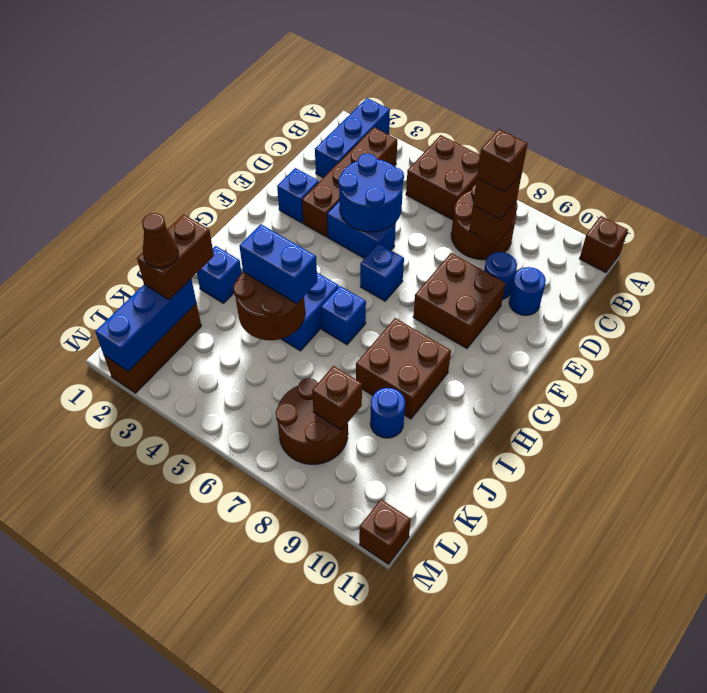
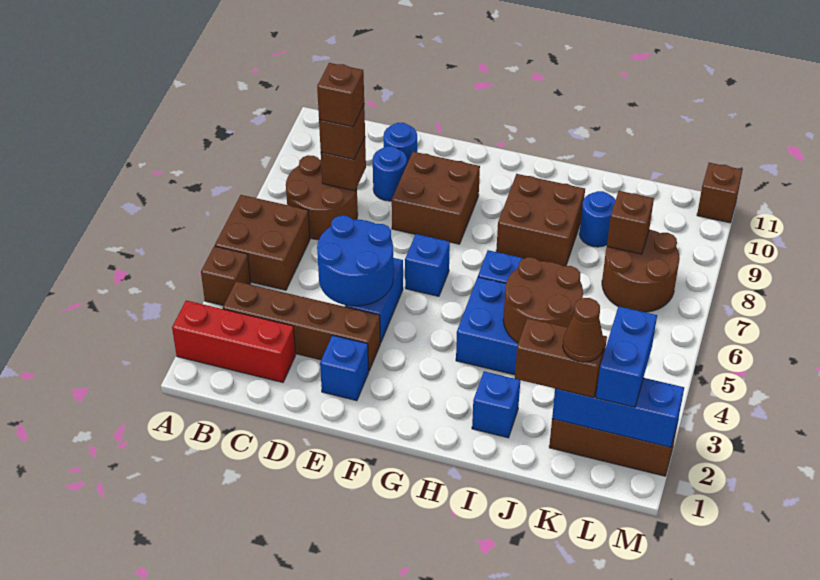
blue 1x3 brick [315,98,390,178] -> red 1x3 brick [172,300,296,382]
brown 1x1 brick [579,216,628,273] -> brown 1x1 brick moved to [201,246,251,306]
blue 1x2 brick [239,224,317,304] -> blue 1x2 brick moved to [596,306,657,407]

